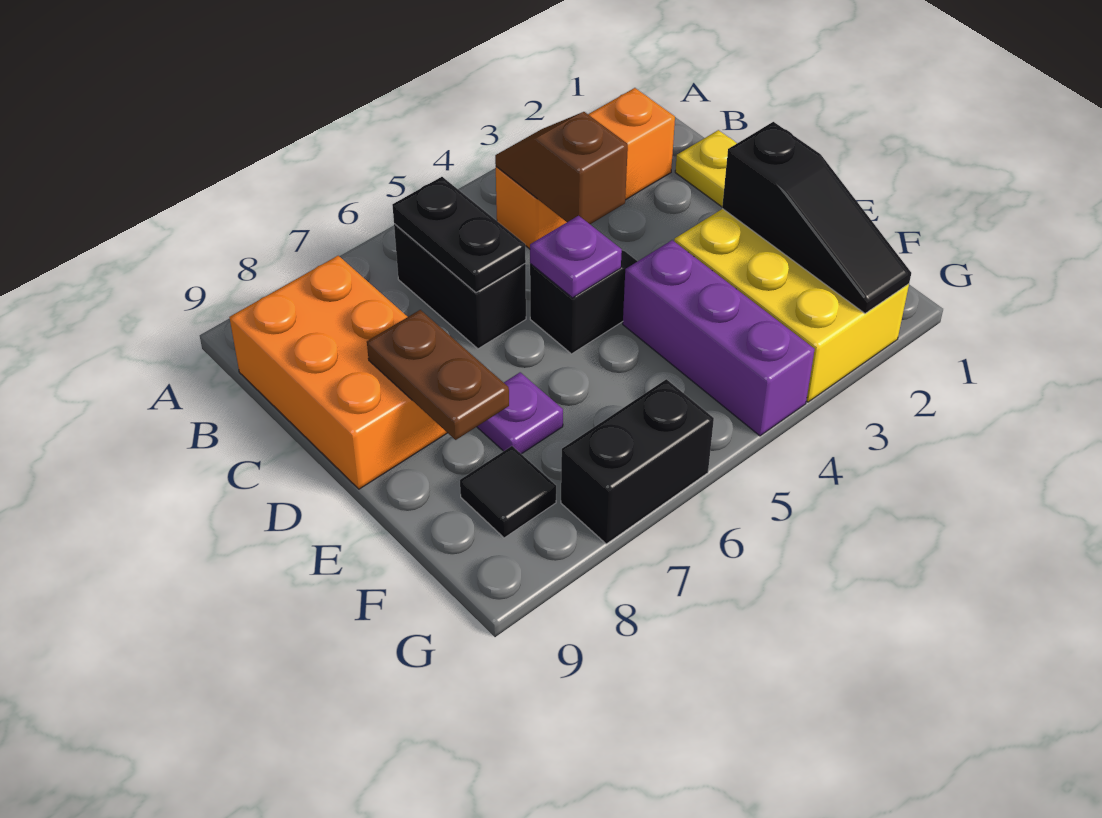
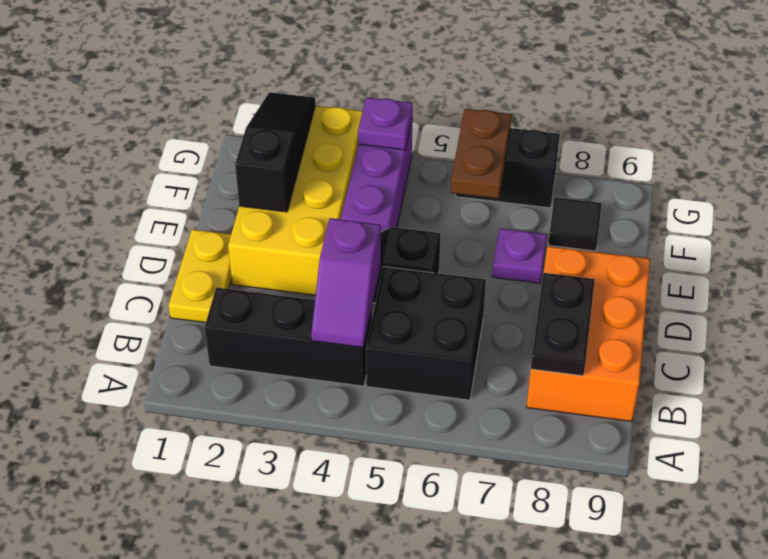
orange 1x3 brick [496,88,675,249] -> black 1x3 brick [205,288,372,386]
brown 1x2 slope [495,112,628,224] -> purple 1x2 slope [311,218,381,347]
black 1x2 brick [394,224,526,349] -> black 2x2 brick [366,267,486,400]
black 1x2 plate [392,177,526,293] -> black 1x2 plate moved to [531,273,595,376]
purple 1x1 plate [530,216,622,298] -> purple 1x1 plate moved to [358,97,413,150]
brown 1x2 plate [367,310,509,440] -> brown 1x2 plate moved to [451,109,512,199]
yellow 2x3 brick [674,209,909,402] -> yellow 2x4 brick [228,106,363,295]

